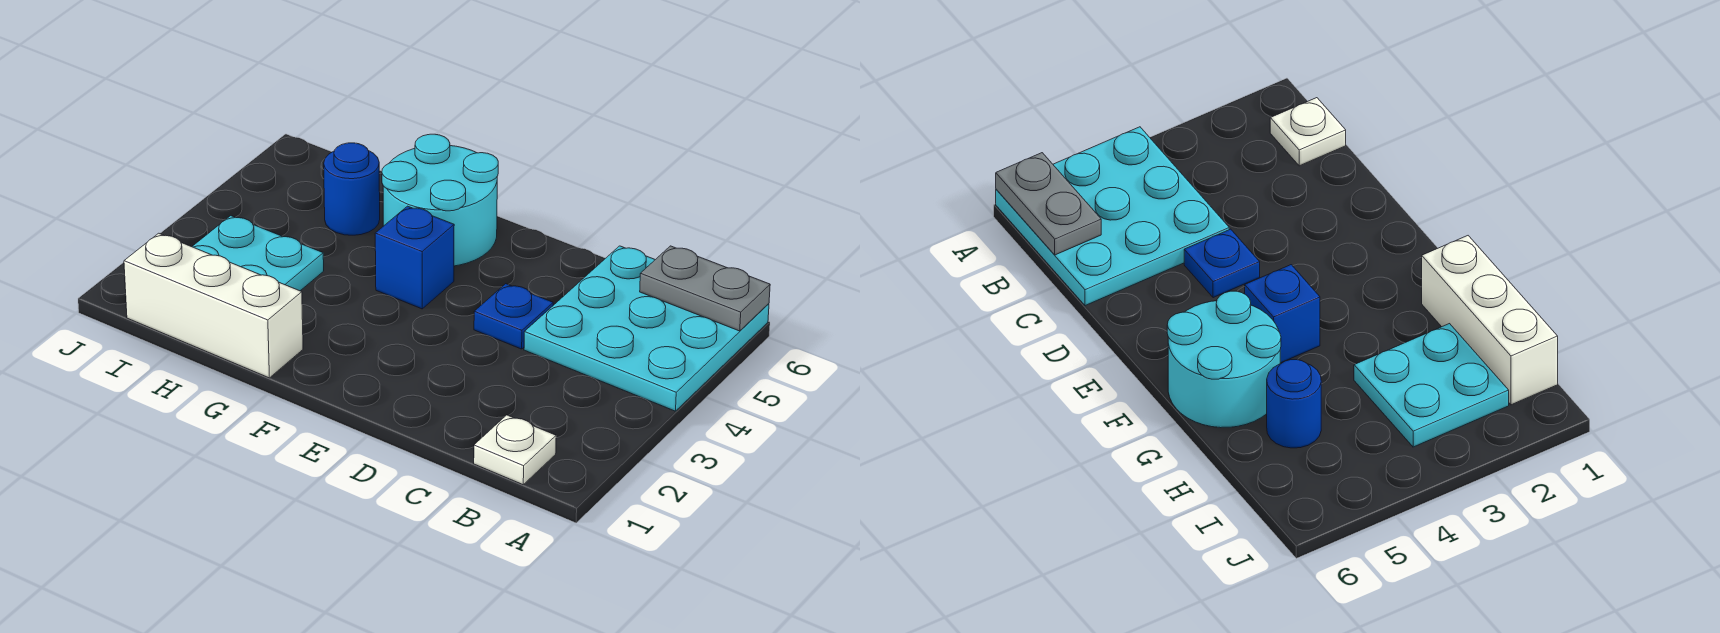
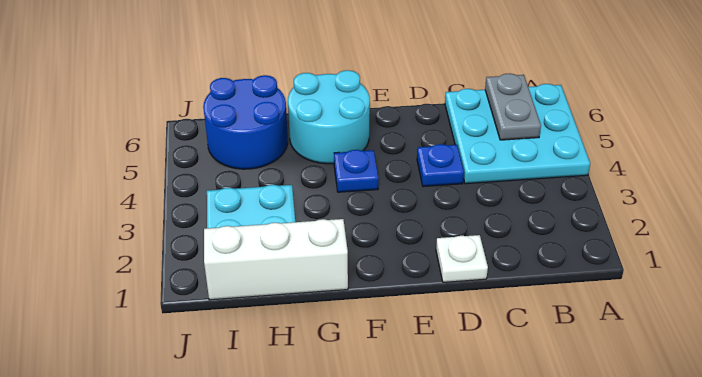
grey 1x2 plate [640,246,770,331] -> grey 1x2 plate turned to [485,73,541,140]
white 1x1 plate [474,415,556,485] -> white 1x1 plate moved to [436,235,488,282]
blue 1x1 brick [375,206,454,309] -> blue 1x1 plate [334,150,378,192]
blue 1x1 round brick [324,143,380,235] -> blue 2x2 round brick [203,75,288,169]

